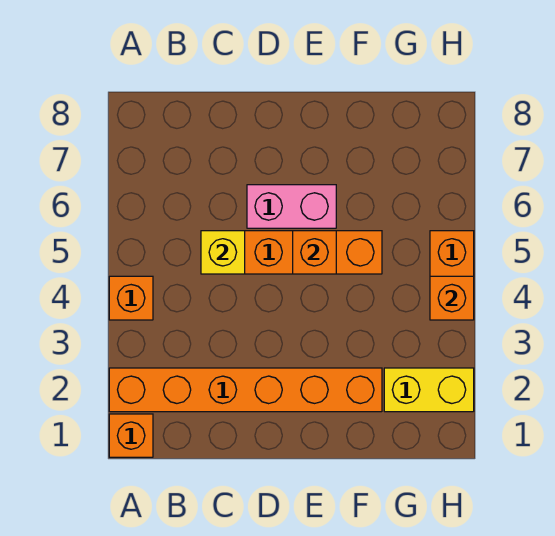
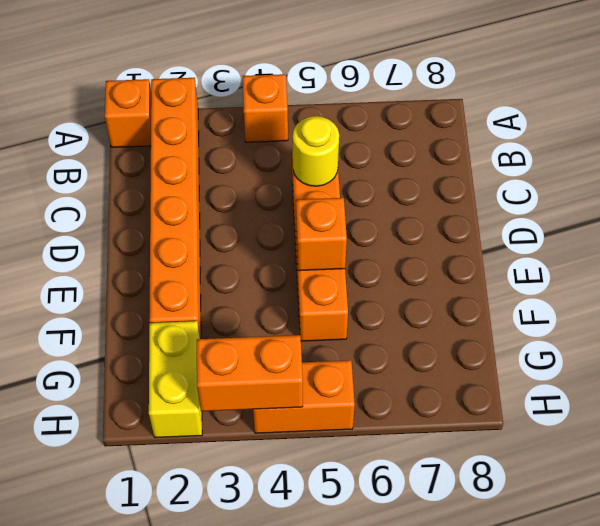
yellow 1x1 brick [201,231,245,274] -> yellow 1x1 round brick [293,116,339,186]
pink 1x2 brick [247,185,336,228] -> none
orange 1x1 brick [430,276,474,320] -> orange 1x2 brick [197,335,303,411]

